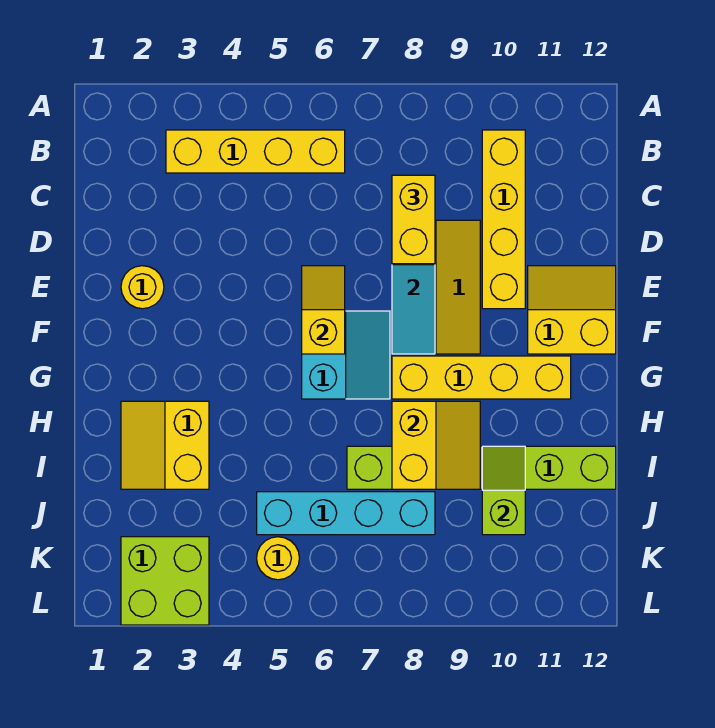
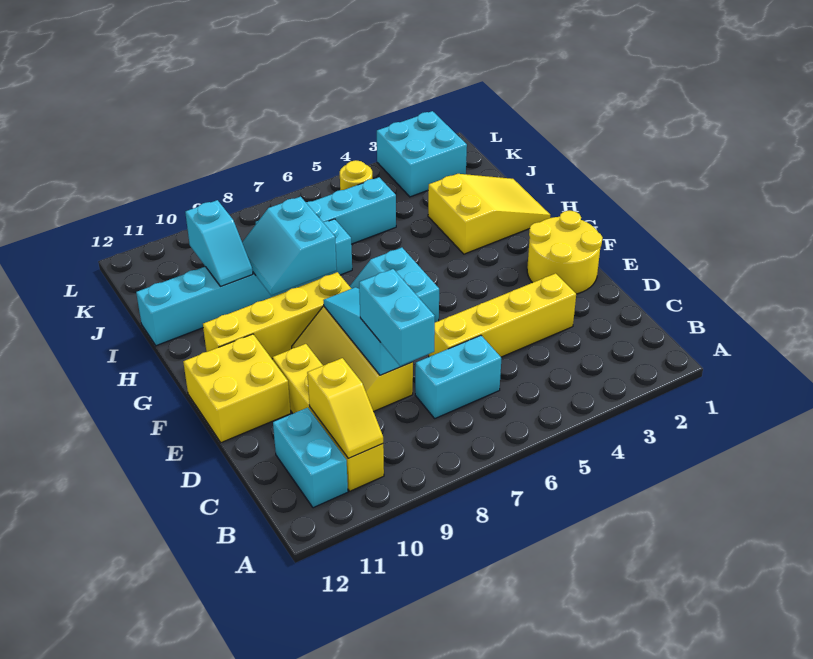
yellow 1x4 brick [166,130,345,173] -> yellow 1x4 brick moved to [429,273,576,357]
none -> cyan 1x2 brick [273,408,348,508]
none -> cyan 1x2 brick [415,335,501,418]
yellow 1x2 brick [392,175,435,264] -> cyan 1x2 brick [359,269,435,366]
yellow 1x1 round brick [121,266,164,309] -> yellow 2x2 round brick [527,211,603,294]
yellow 1x2 slope [302,266,345,354] -> yellow 1x2 slope moved to [307,358,383,458]
yellow 2x2 slope [528,266,616,354] -> yellow 2x2 brick [183,334,291,443]
yellow 2x2 slope [121,401,209,489] -> yellow 2x3 slope [428,174,550,254]
yellow 2x2 slope [392,401,480,489] -> cyan 2x2 slope [242,196,337,295]
lime 1x6 brick [347,446,616,489] -> cyan 1x6 brick [136,219,352,346]
lime 1x2 slope [482,446,525,535] -> cyan 1x2 slope [185,200,253,286]
lime 2x2 brick [121,537,209,625] -> cyan 2x2 brick [377,111,467,197]

